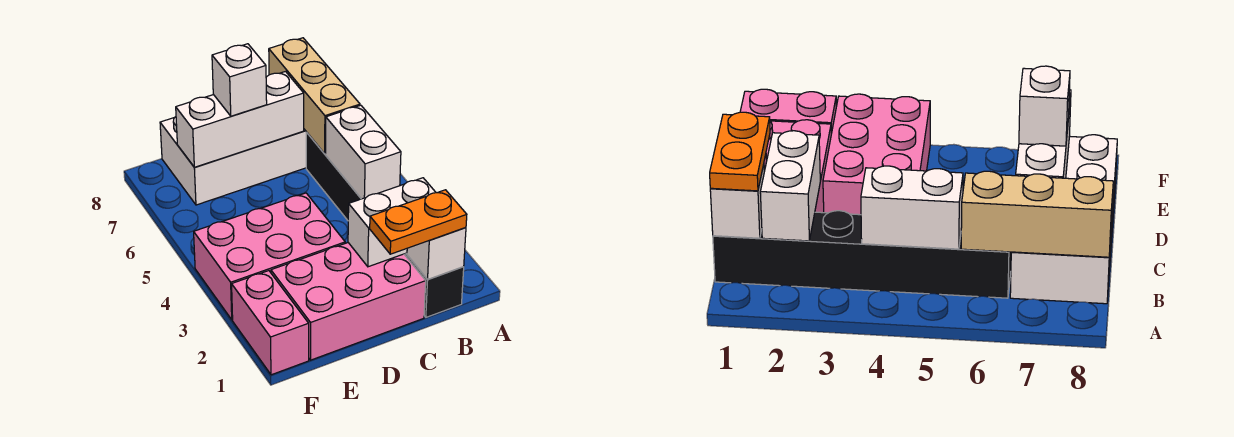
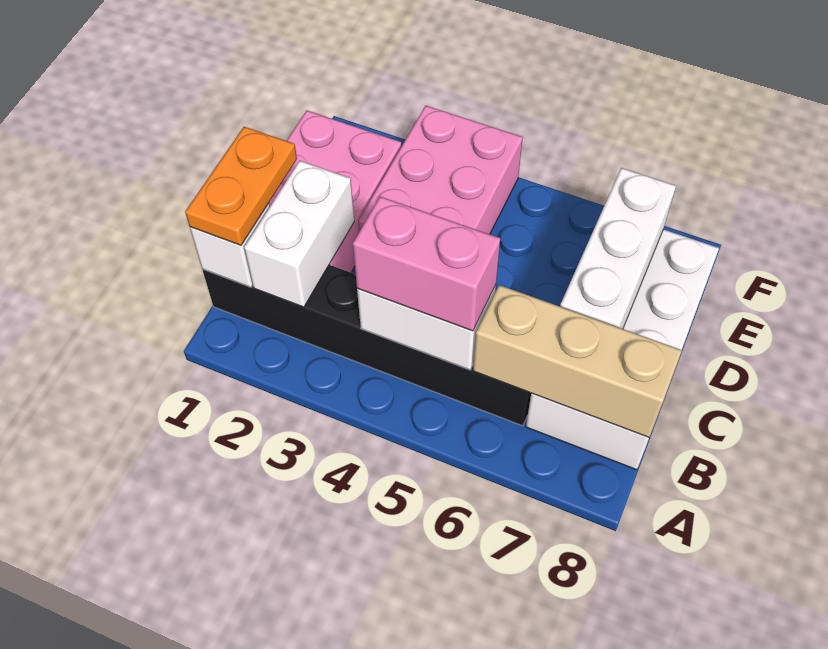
white 1x1 brick [212,44,267,116] -> none
pink 1x2 brick [232,271,309,375] -> pink 1x2 brick moved to [353,197,500,331]

